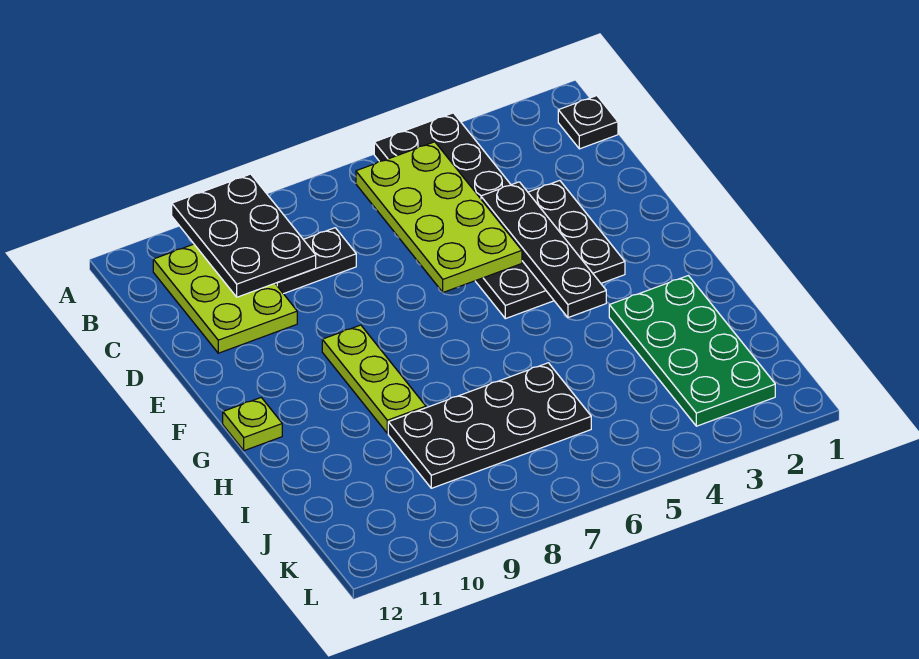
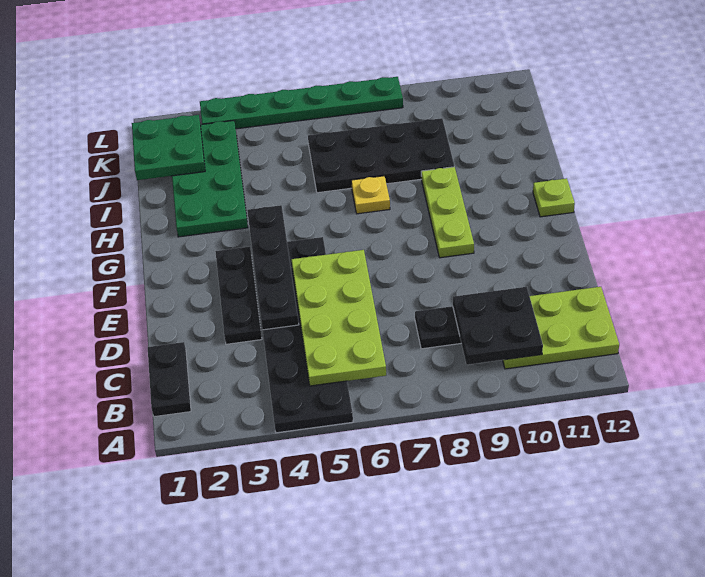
black 2x3 plate [172,174,316,297] -> black 2x2 plate [453,287,543,365]
black 1x1 plate [558,96,618,149] -> black 1x2 plate [148,342,191,417]
lime 2x3 plate [153,244,297,353] -> lime 2x3 plate turned to [503,287,619,369]
none -> yellow 1x1 plate [351,176,390,214]
none -> green 2x2 plate [132,115,205,180]
none -> green 1x6 plate [200,77,403,129]

